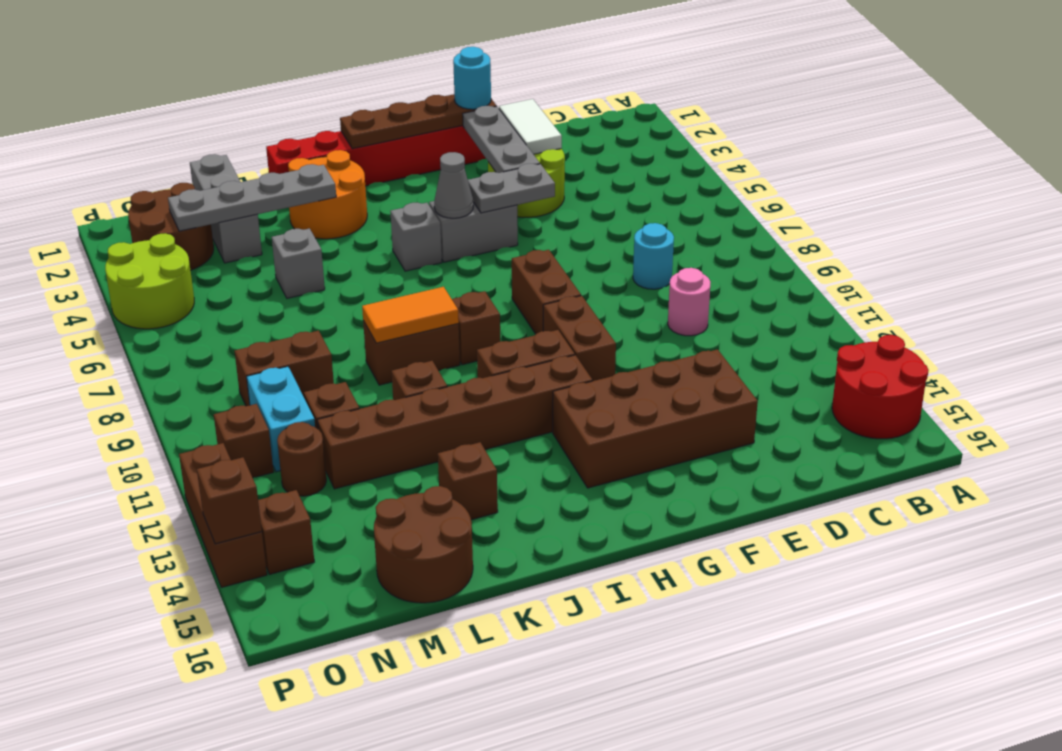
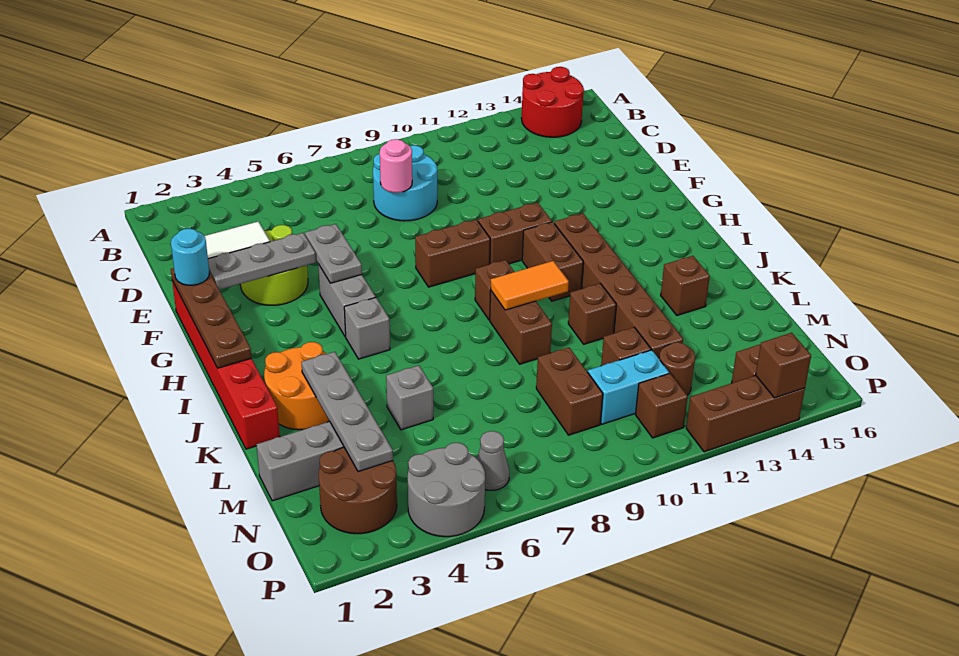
cyan 1x1 round brick [633,223,674,289] -> cyan 2x2 round brick [373,145,437,221]
pink 1x1 round brick [668,268,710,336] -> pink 1x1 round brick moved to [380,139,412,193]
brown 2x4 brick [553,349,758,488] -> none
grey 1x1 cone [434,152,473,218] -> grey 1x1 cone moved to [477,431,509,490]
orange 1x2 tile [362,287,459,343] -> orange 1x2 tile turned to [491,261,569,310]
brown 2x2 round brick [374,486,473,603] -> none
lime 2x2 round brick [105,233,194,329] -> grey 2x2 round brick [408,443,485,537]

